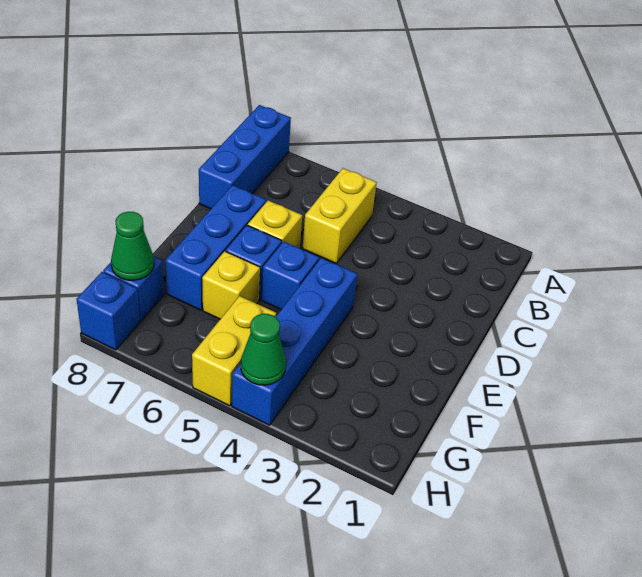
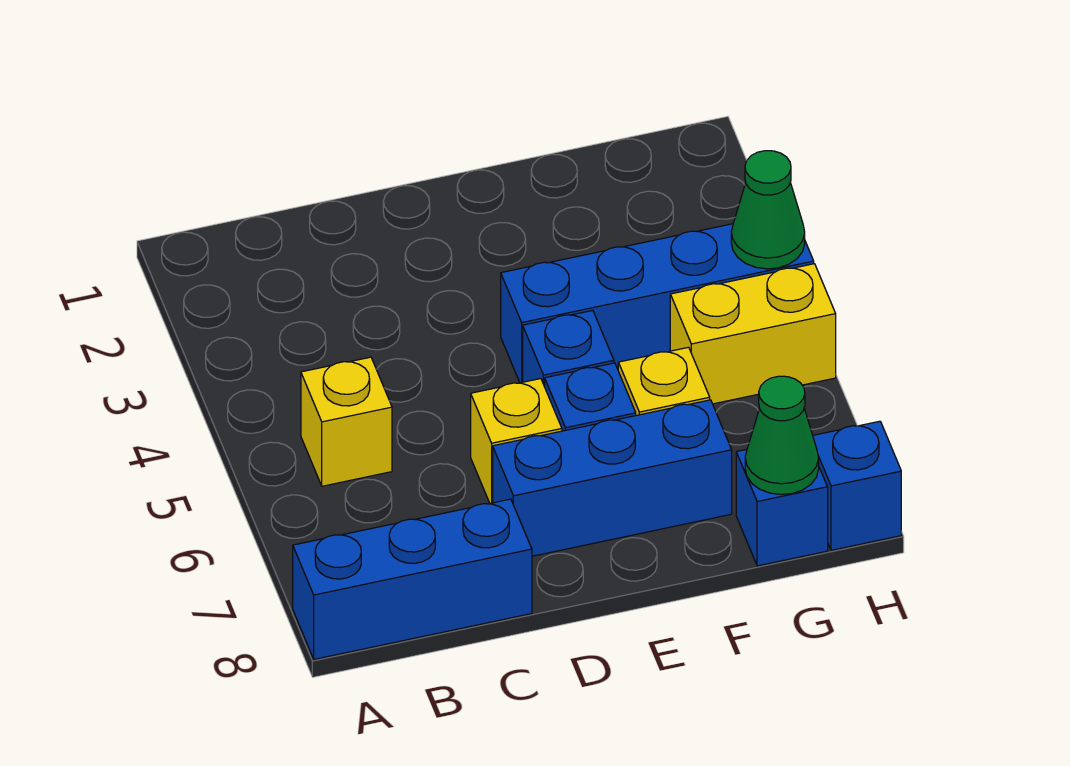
yellow 1x2 brick [302,168,377,263] -> yellow 1x1 brick [301,357,392,486]

